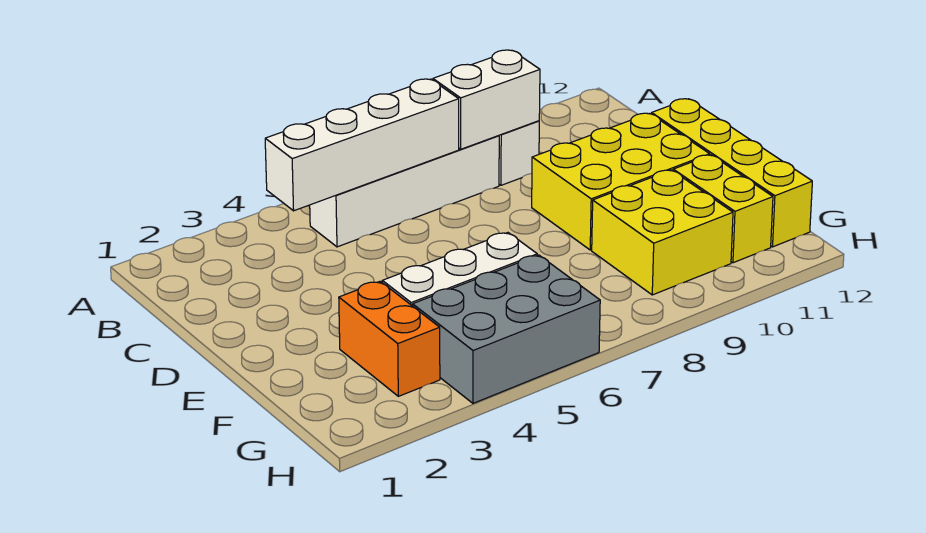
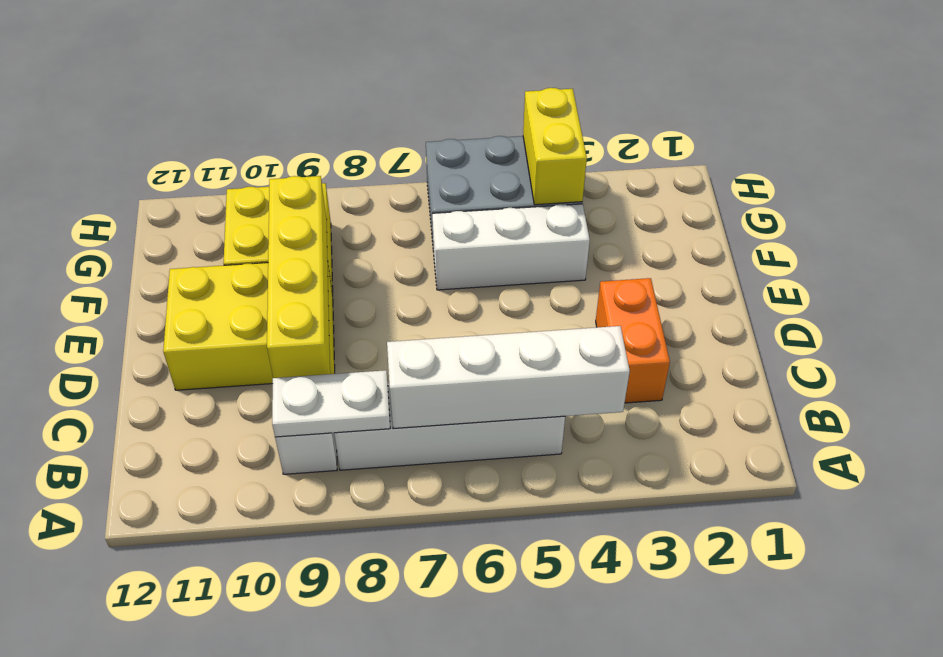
white 1x2 brick [433,50,540,149] -> white 1x2 plate [272,370,390,437]
yellow 1x4 brick [652,99,812,247] -> yellow 1x4 brick moved to [267,176,330,378]
orange 1x2 brick [339,281,440,396] -> orange 1x2 brick moved to [596,278,670,403]
yellow 1x2 brick [673,155,773,263] -> yellow 1x2 brick moved to [523,88,587,205]

